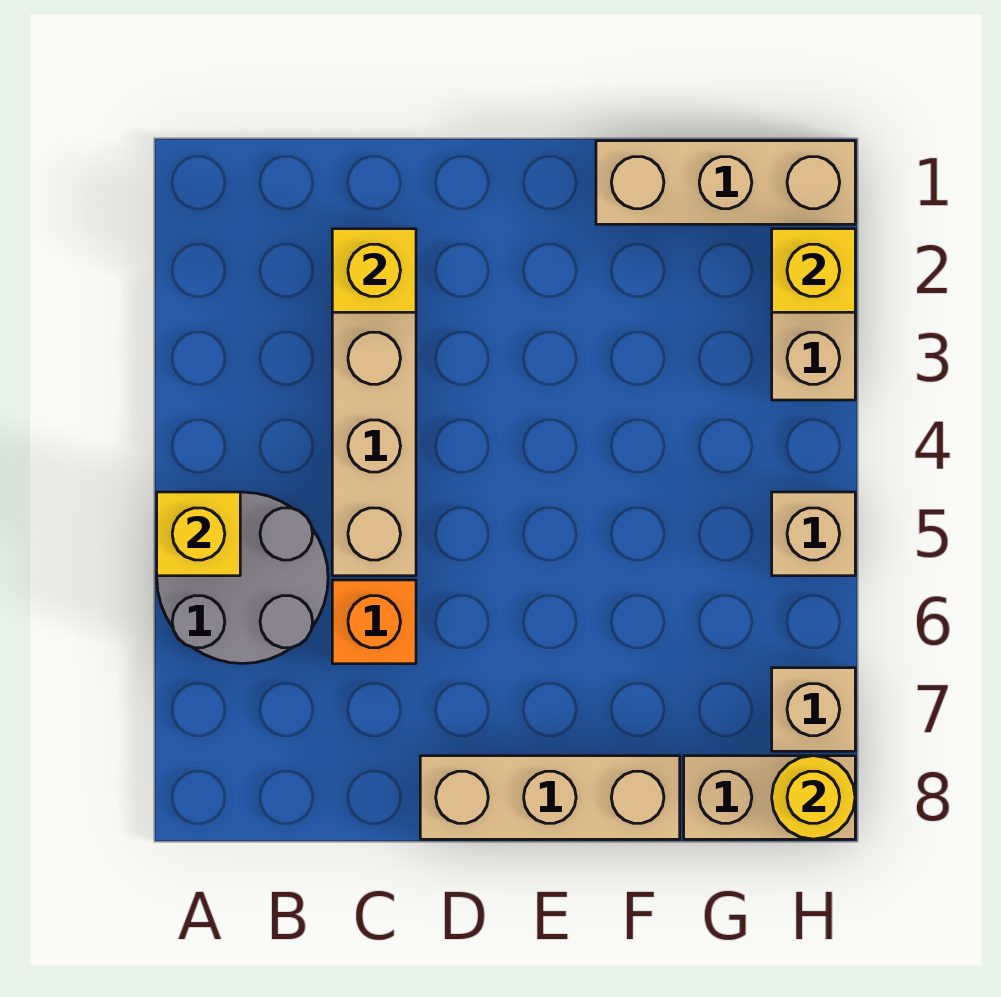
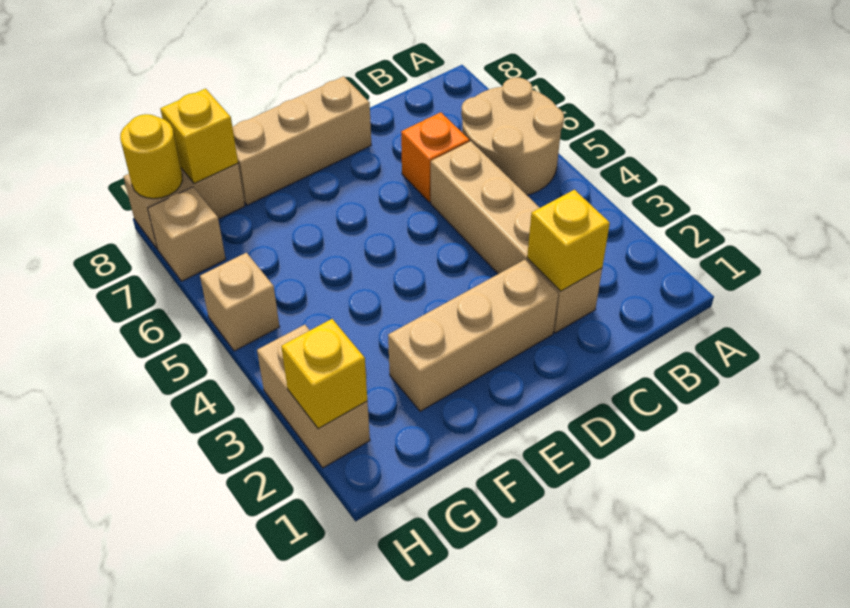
grey 2x2 round brick [157,492,328,664] -> tan 2x2 round brick [461,78,564,195]
yellow 1x1 brick [157,492,240,576] -> yellow 1x1 brick moved to [160,89,238,184]
tan 1x3 brick [596,141,855,224] -> tan 1x3 brick moved to [388,260,558,411]

